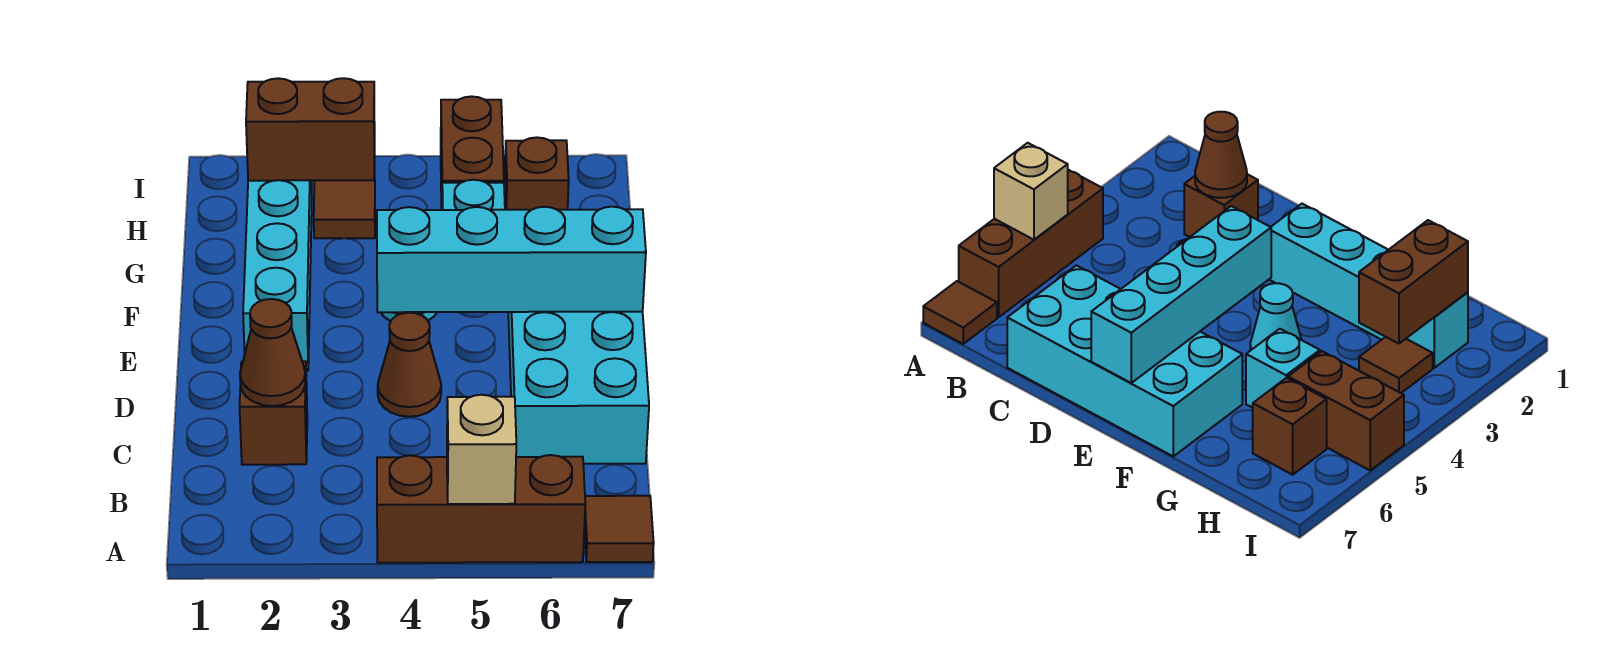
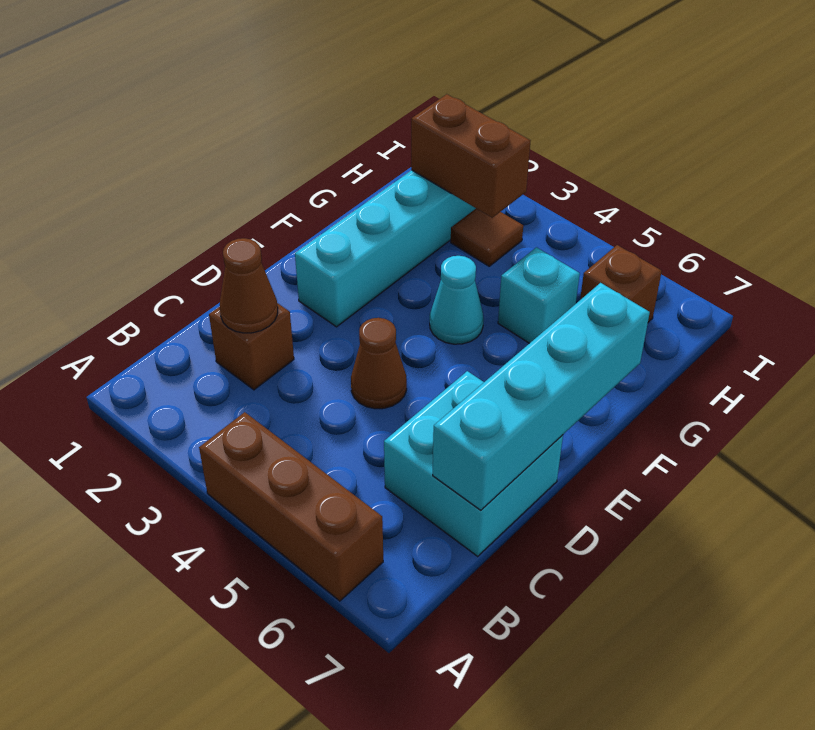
tan 1x1 brick [447,395,516,504] -> none
brown 1x1 tile [584,496,654,562] -> none
cyan 2x4 brick [508,312,649,464] -> cyan 2x2 brick [384,371,563,556]
cyan 1x4 brick [377,207,646,312] -> cyan 1x4 brick turned to [433,283,650,510]
brown 1x2 brick [441,96,504,210] -> none

